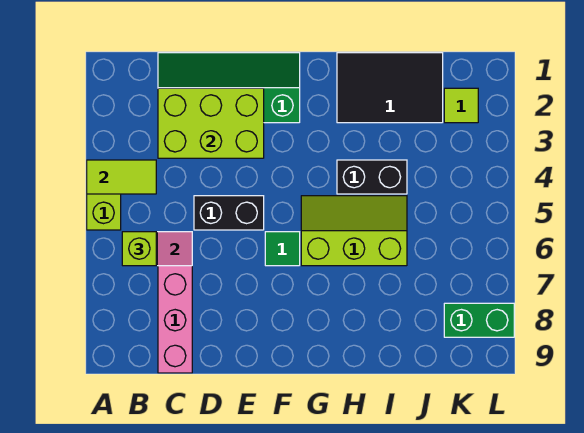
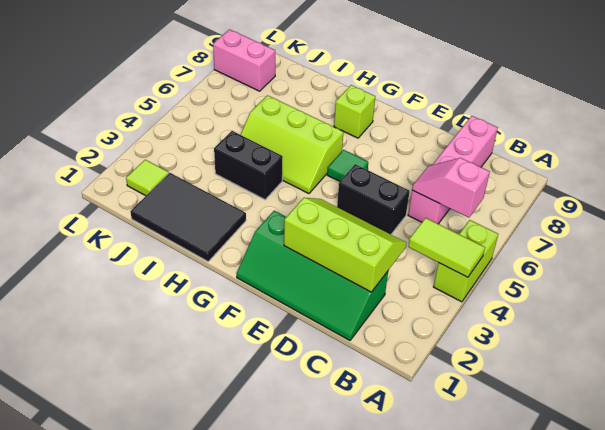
lime 1x1 brick [122,232,156,266] -> lime 1x1 brick moved to [334,85,375,138]
lime 2x3 brick [158,88,264,158] -> lime 2x3 slope [284,198,407,292]
green 1x2 brick [444,303,514,337] -> pink 1x2 brick [213,29,275,91]

